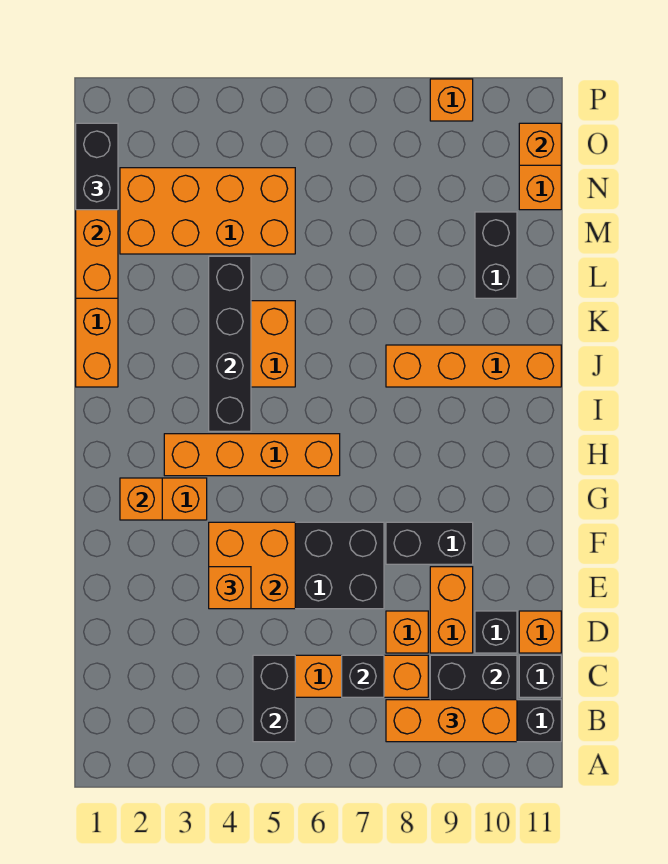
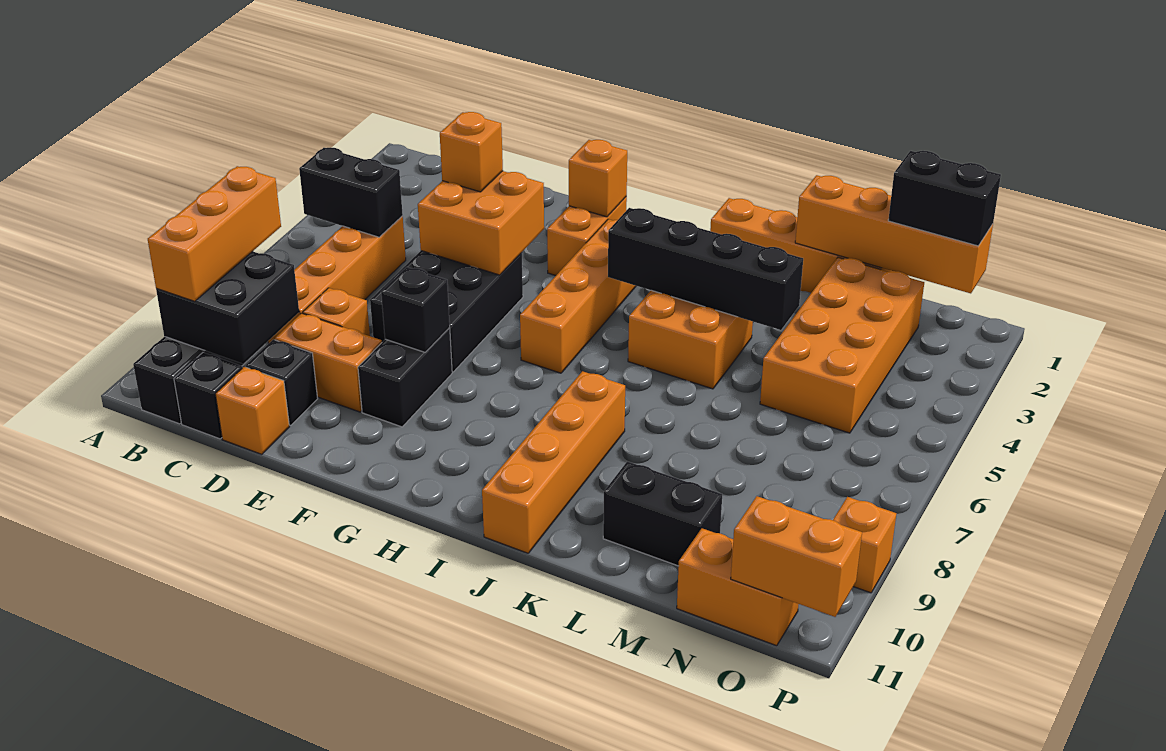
black 1x1 brick [342,655,384,697] -> black 1x1 brick moved to [381,267,450,352]
orange 1x1 brick [519,123,561,165] -> orange 1x2 brick [731,496,862,617]

